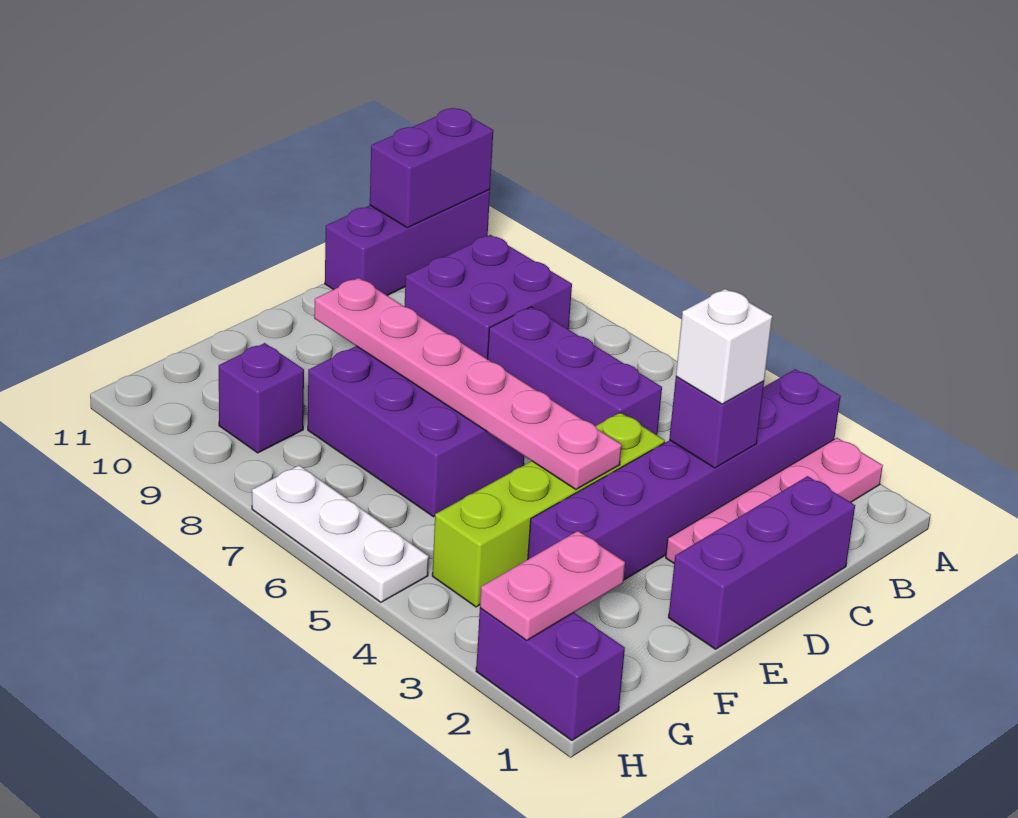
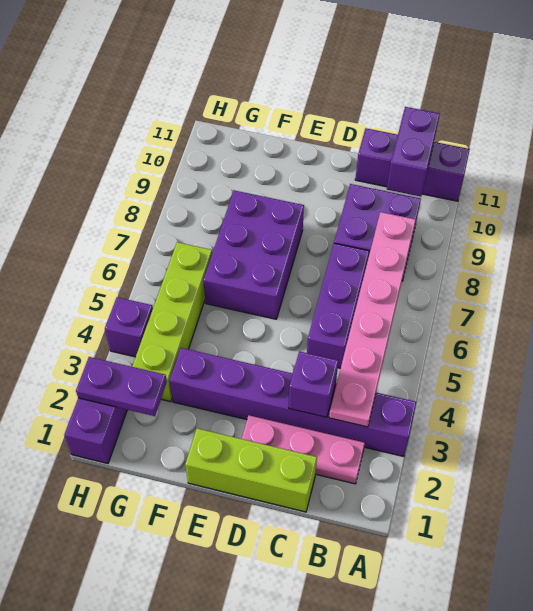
pink 1x4 plate [666,438,883,563] -> pink 1x3 plate [242,415,365,484]
purple 1x2 brick [370,108,493,228] -> purple 1x2 brick turned to [387,107,440,197]
purple 1x3 brick [669,476,855,649] -> lime 1x3 brick [185,428,317,512]
white 1x1 brick [676,289,772,404] -> none
lime 1x4 brick [432,413,665,607] -> lime 1x4 brick turned to [132,242,212,402]
pink 1x6 plate [314,278,622,490] -> pink 1x6 plate moved to [329,212,416,427]
pink 1x2 plate [480,531,625,640] -> purple 1x2 plate [76,357,167,416]
purple 1x1 brick [219,343,304,453] -> purple 1x1 brick moved to [105,297,153,357]
white 1x3 plate [252,465,429,602] -> none

